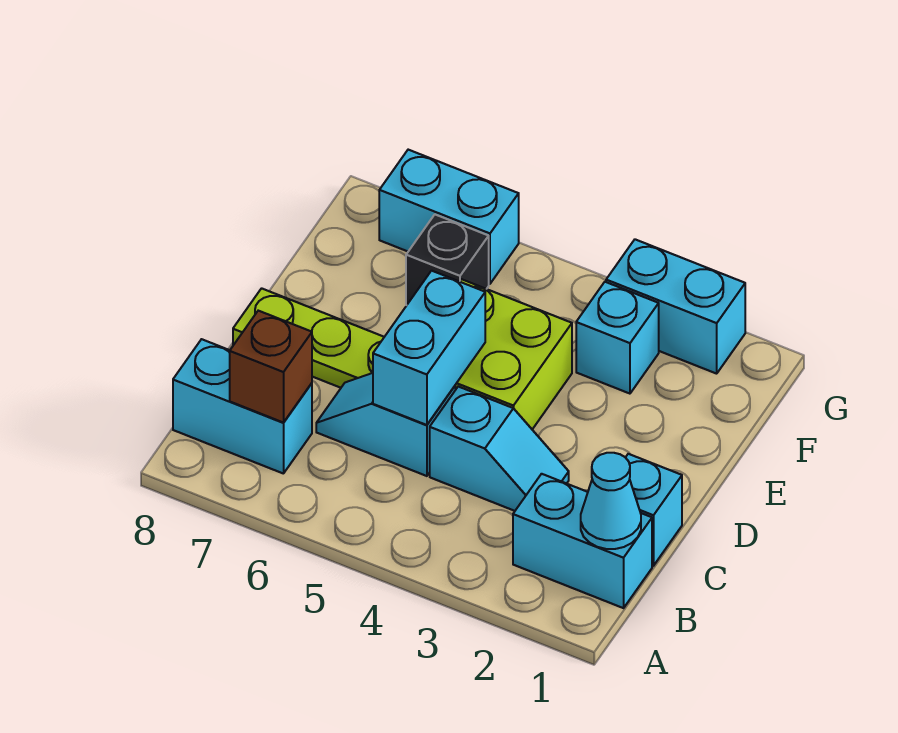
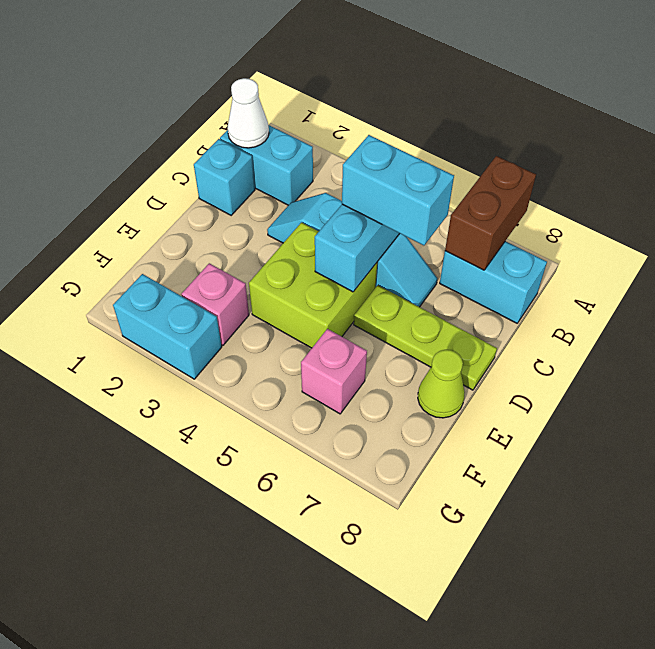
cyan 1x1 cone [581,453,641,549] -> white 1x1 cone [227,78,269,148]
brown 1x1 brick [230,311,312,423] -> brown 1x2 brick [445,156,536,270]
none -> lime 1x1 cone [418,350,465,418]
cyan 1x1 brick [576,282,659,394] -> pink 1x1 brick [181,263,249,345]
black 1x1 brick [406,215,489,305] -> pink 1x1 brick [301,329,367,414]
cyan 1x2 brick [379,150,519,284] -> cyan 1x2 brick moved to [342,135,454,245]

